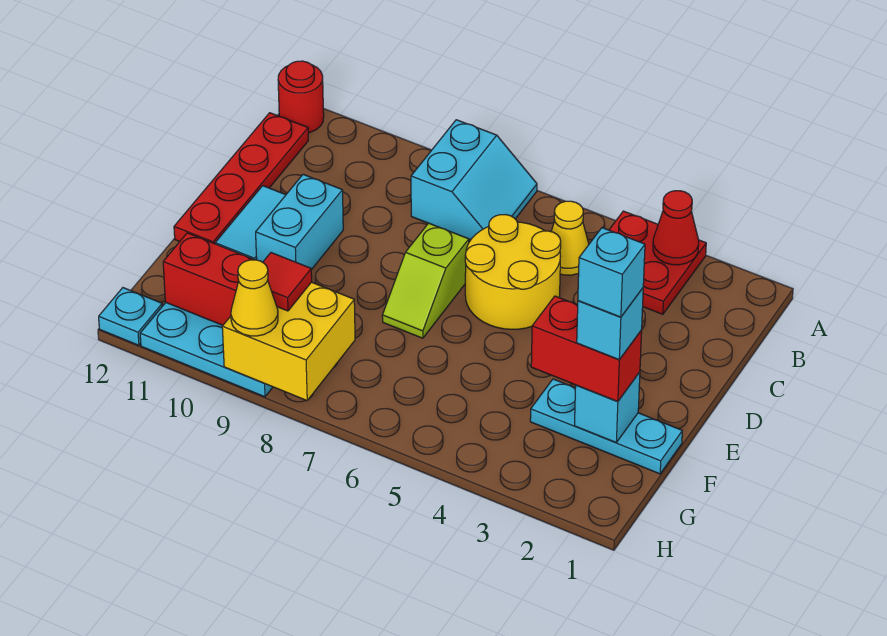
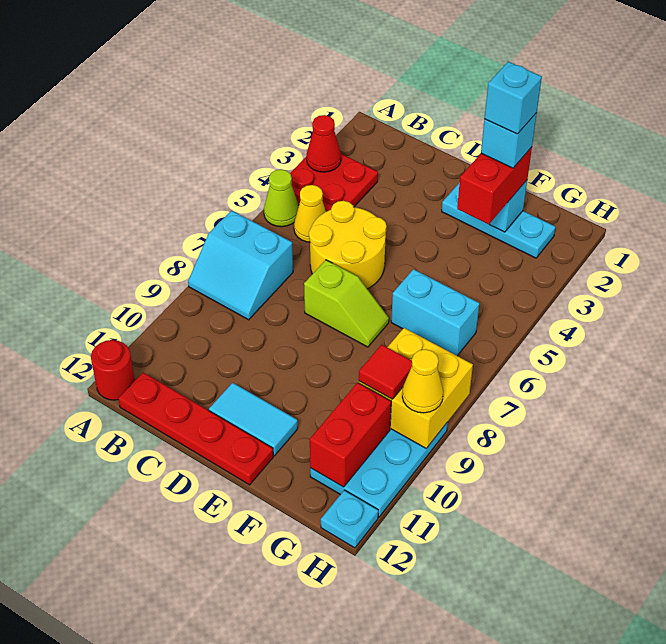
none -> lime 1x1 cone [264,169,299,227]
cyan 2x2 slope [411,120,537,240] -> cyan 2x2 slope turned to [188,211,293,320]
cyan 1x2 brick [256,174,343,270] -> cyan 1x2 brick moved to [391,269,479,356]
cyan 1x3 plate [530,379,682,474] -> cyan 1x3 plate turned to [442,183,555,258]

